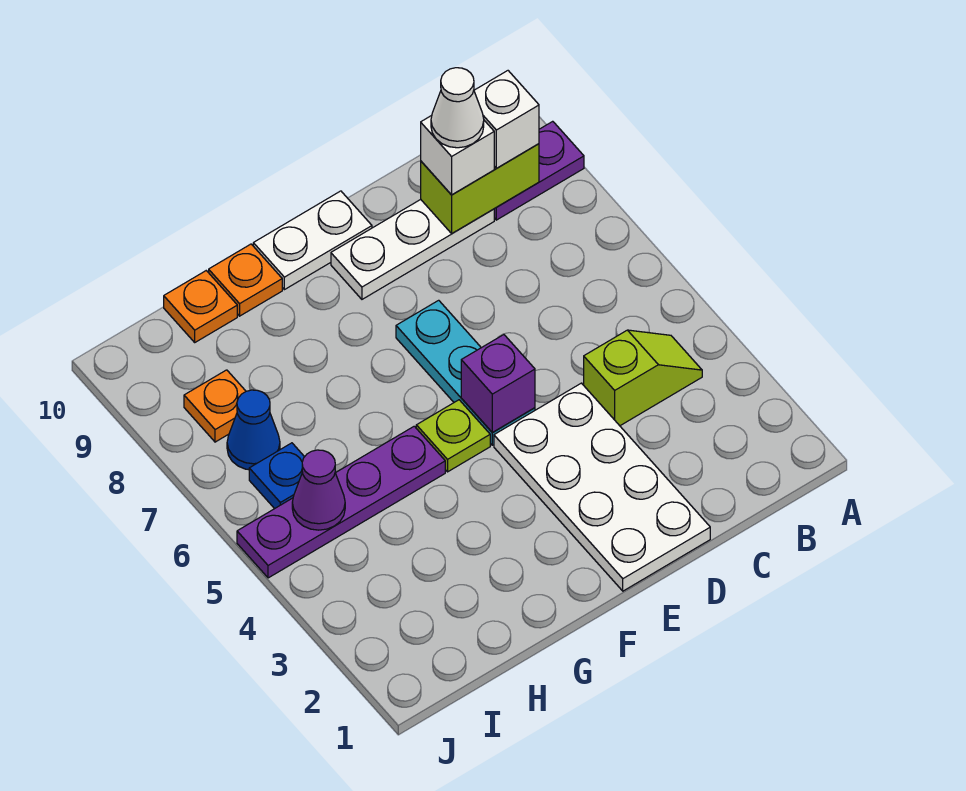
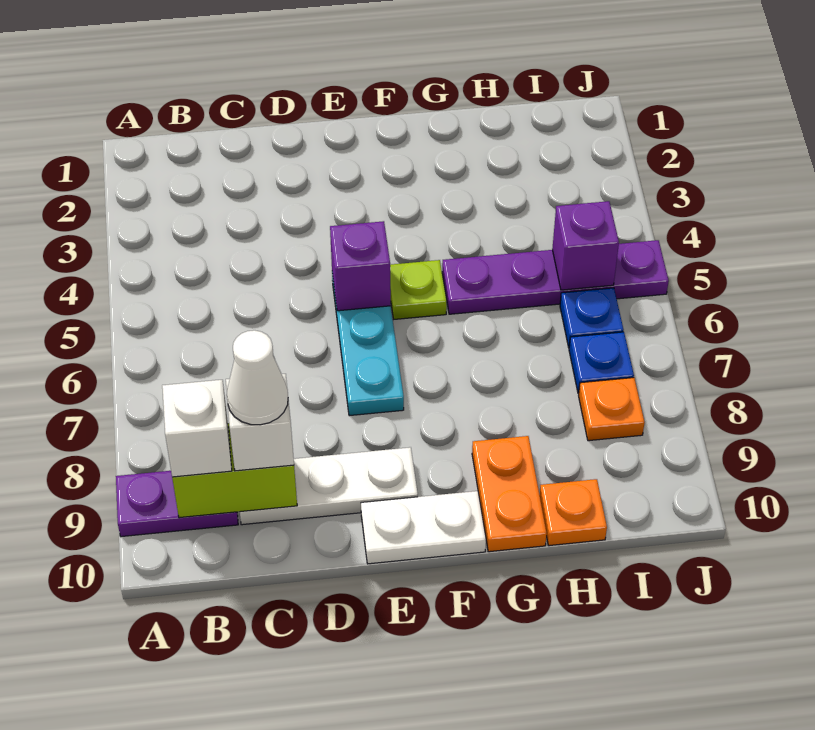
lime 1x2 slope [584,330,702,426] -> none
white 2x4 plate [494,383,710,591] -> none
orange 1x1 plate [209,244,282,316] -> orange 1x2 plate [472,436,547,552]
purple 1x1 cone [292,450,345,530] -> purple 1x1 brick [552,201,619,290]
blue 1x1 cone [227,390,280,470] -> blue 1x1 plate [569,332,634,394]

